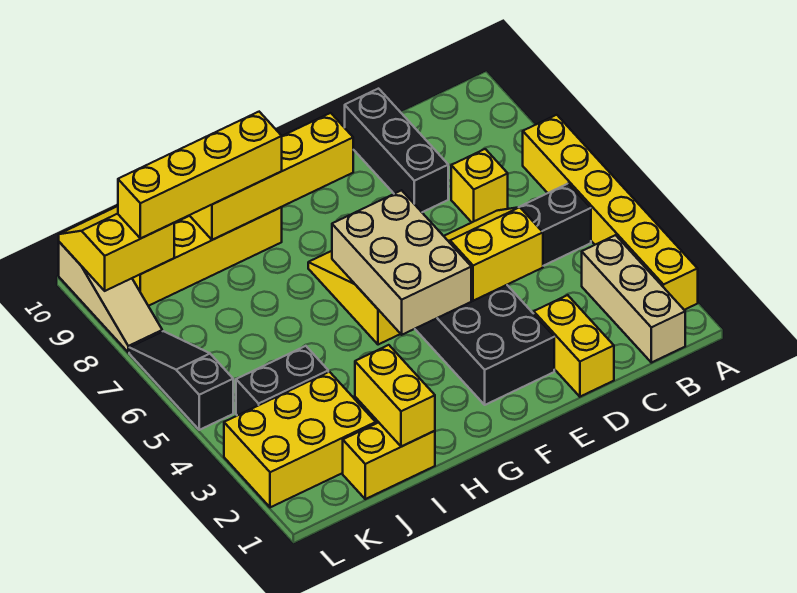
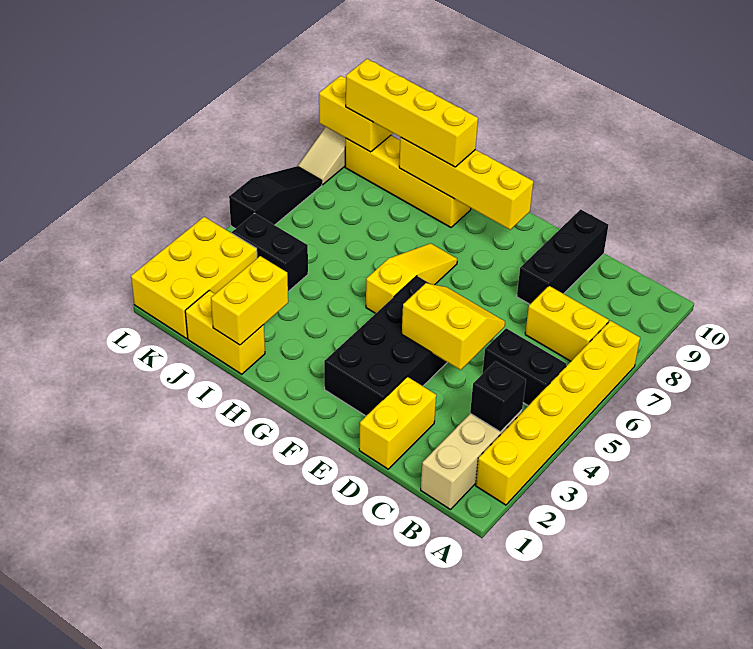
none -> black 1x1 brick [470,361,526,432]
yellow 1x1 brick [451,149,508,222] -> yellow 1x2 brick [525,286,609,361]
tan 2x3 brick [332,190,471,335] -> none
yellow 2x3 brick [224,372,376,507] -> yellow 2x3 brick turned to [131,217,257,339]

